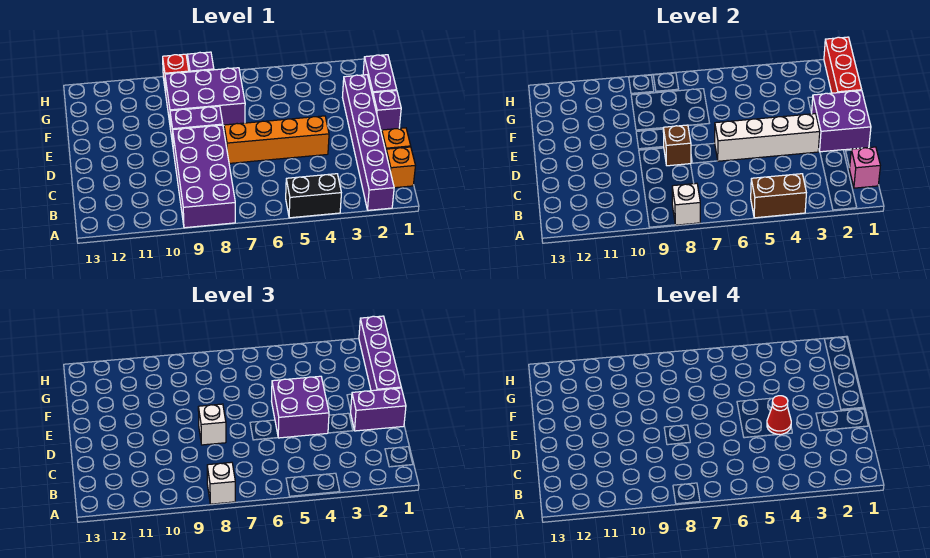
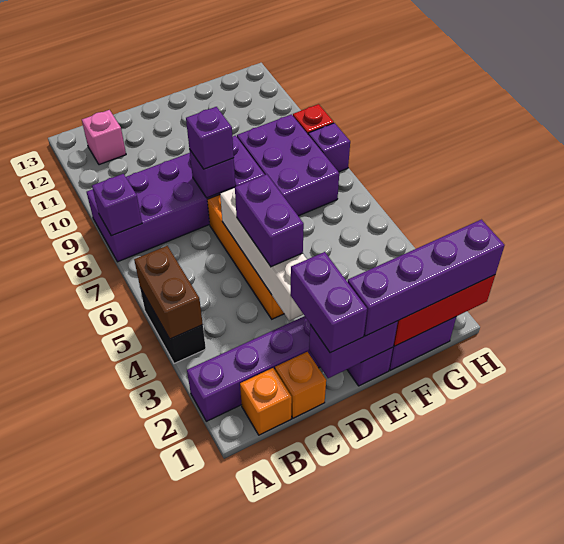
white 1x1 brick [672,183,700,225] -> purple 1x1 brick [92,174,142,236]
white 1x1 brick [207,462,235,504] -> none
pink 1x1 brick [850,147,880,188] -> pink 1x1 brick moved to [82,110,126,165]
purple 2x2 brick [812,91,871,152] -> purple 1x2 brick [309,321,398,378]
purple 2x2 brick [272,376,329,438] -> purple 1x2 brick [235,174,304,267]
red 1x1 cone [767,396,791,435] -> none
brown 1x1 brick [663,125,691,166] -> purple 1x1 brick [189,149,235,198]
white 1x1 brick [198,404,226,445] -> purple 1x1 brick [186,107,234,169]

